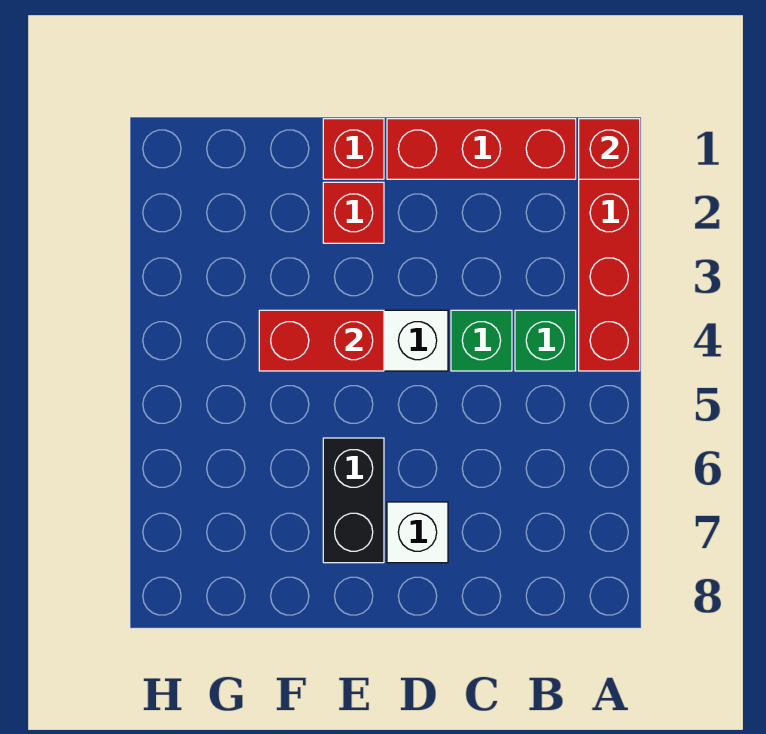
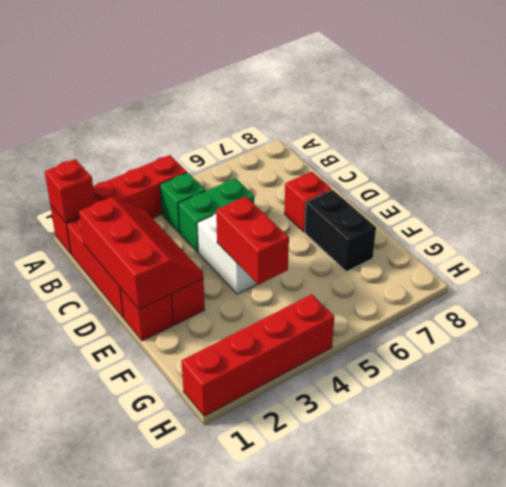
none -> red 2x3 slope [79,197,203,309]
green 1x1 brick [451,310,512,371] -> green 1x2 brick [178,178,254,252]
white 1x1 brick [387,502,448,563] -> red 1x1 brick [284,171,332,232]
black 1x2 brick [323,438,384,563] -> black 1x2 brick turned to [305,190,376,272]
none -> red 1x4 brick [181,294,334,416]

